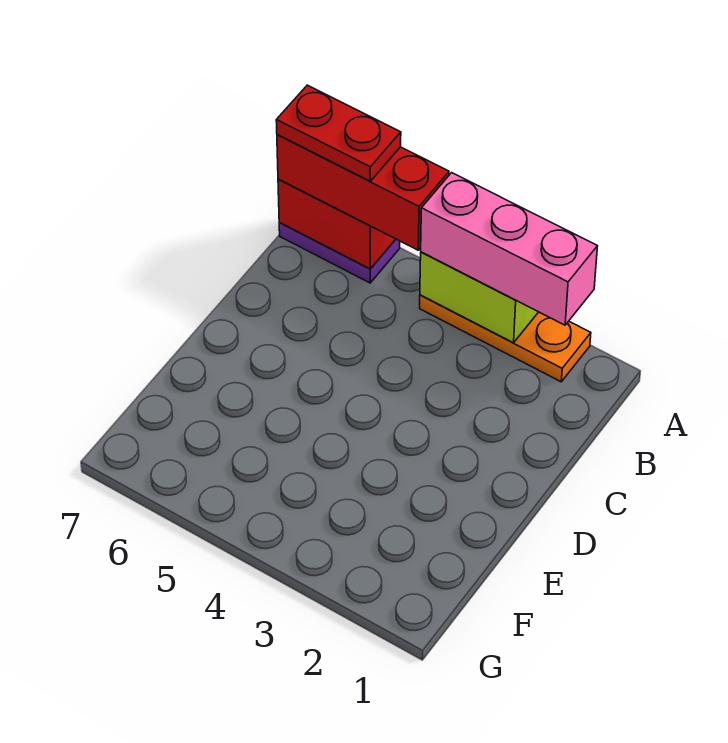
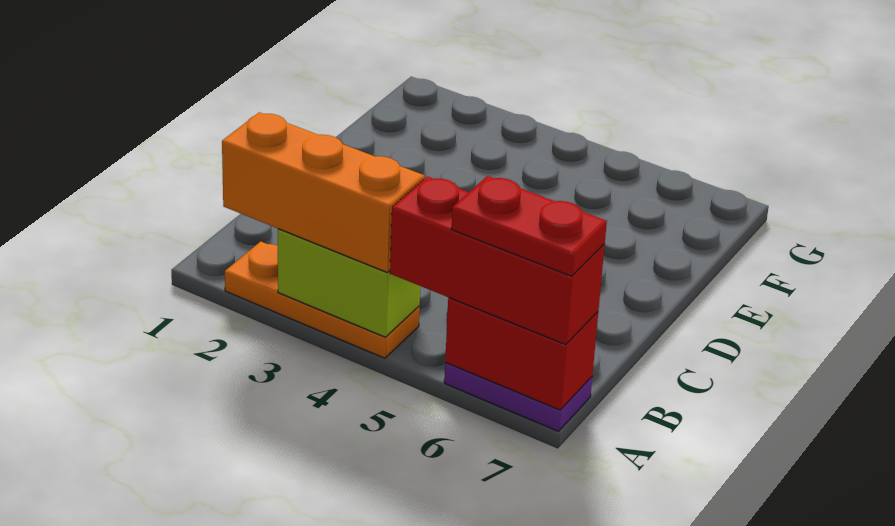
pink 1x3 brick [421,173,598,325] -> orange 1x3 brick [222,112,425,272]

